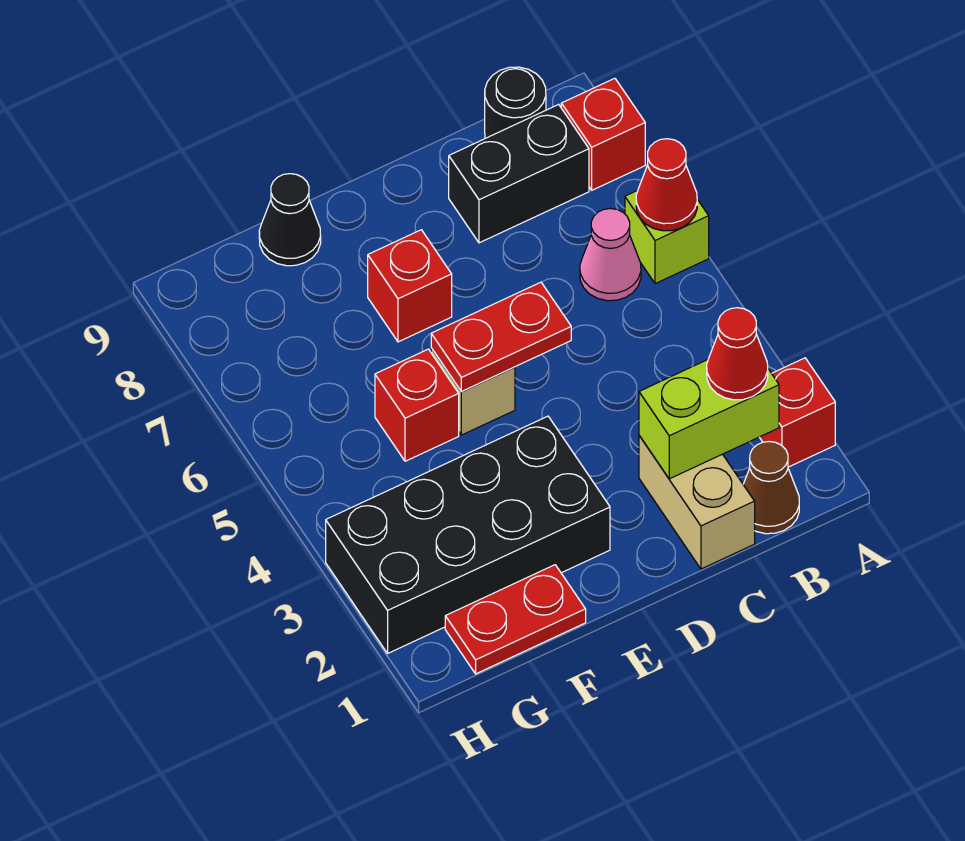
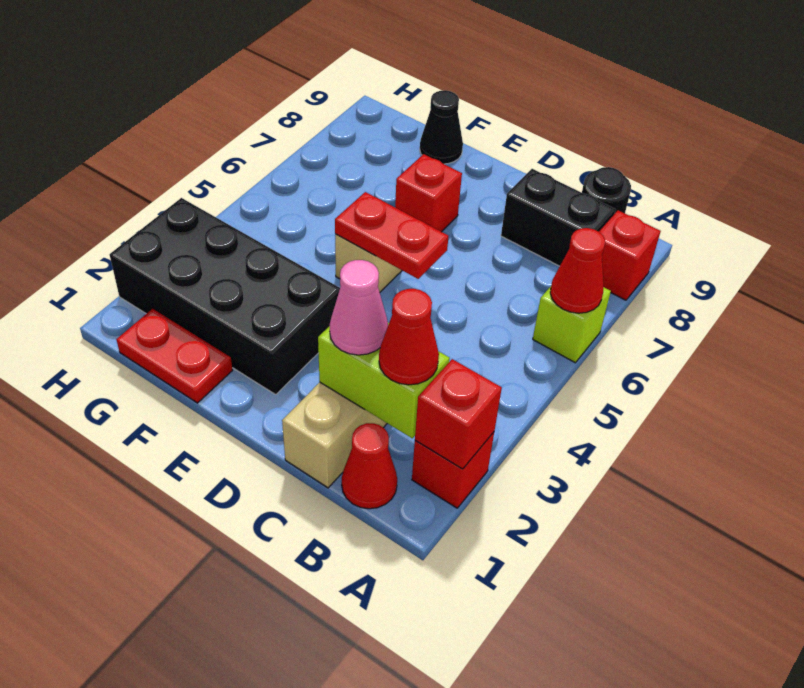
brown 1x1 cone [743,442,799,534] -> red 1x1 cone [342,423,397,509]
pink 1x1 cone [580,208,641,301] -> pink 1x1 cone moved to [330,260,388,355]
red 1x1 brick [375,349,459,461] -> red 1x1 brick moved to [415,359,502,469]

